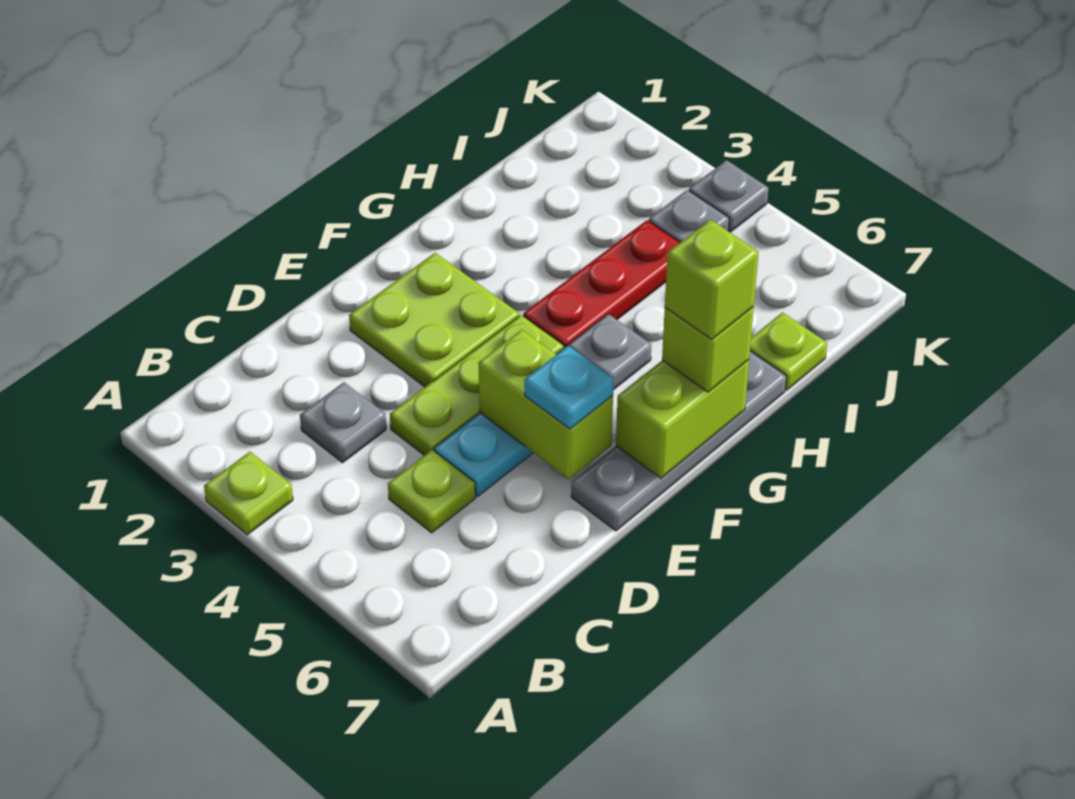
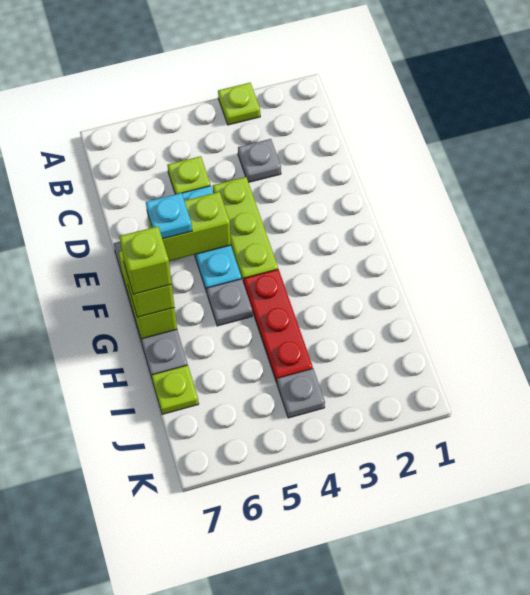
lime 2x2 plate [349,253,519,387] -> none
grey 1x1 plate [689,160,769,232] -> none

